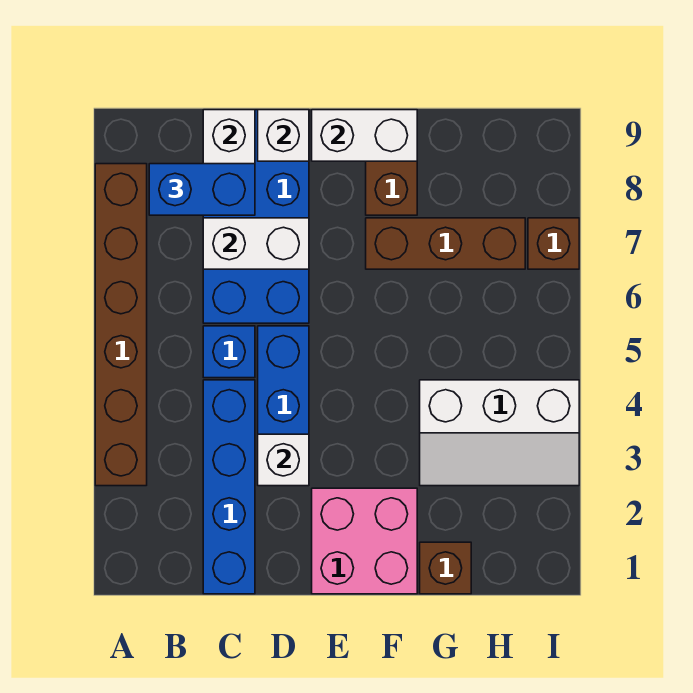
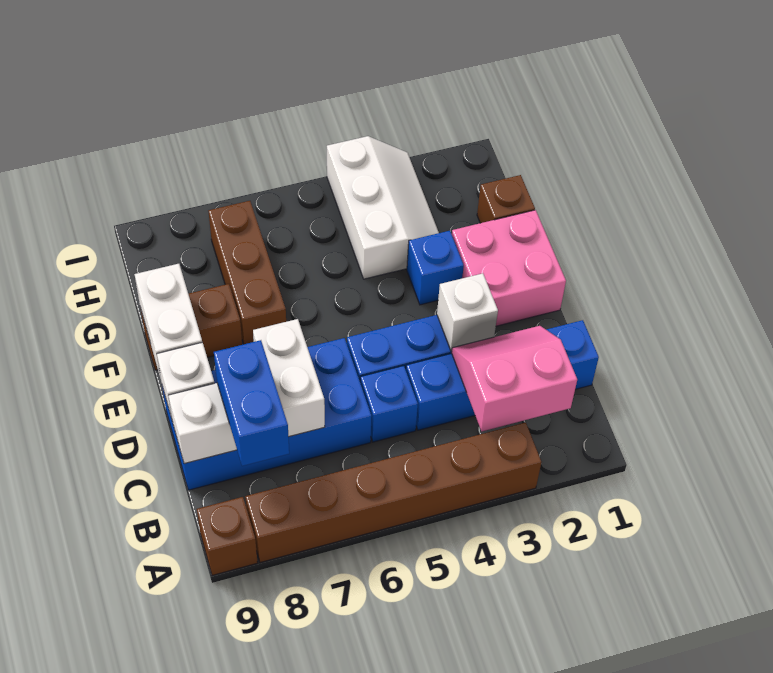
none -> pink 2x2 slope [452,326,577,431]
none -> blue 1x1 brick [407,231,464,305]
brown 1x1 brick [528,218,579,269] -> brown 1x1 brick moved to [197,497,258,575]

